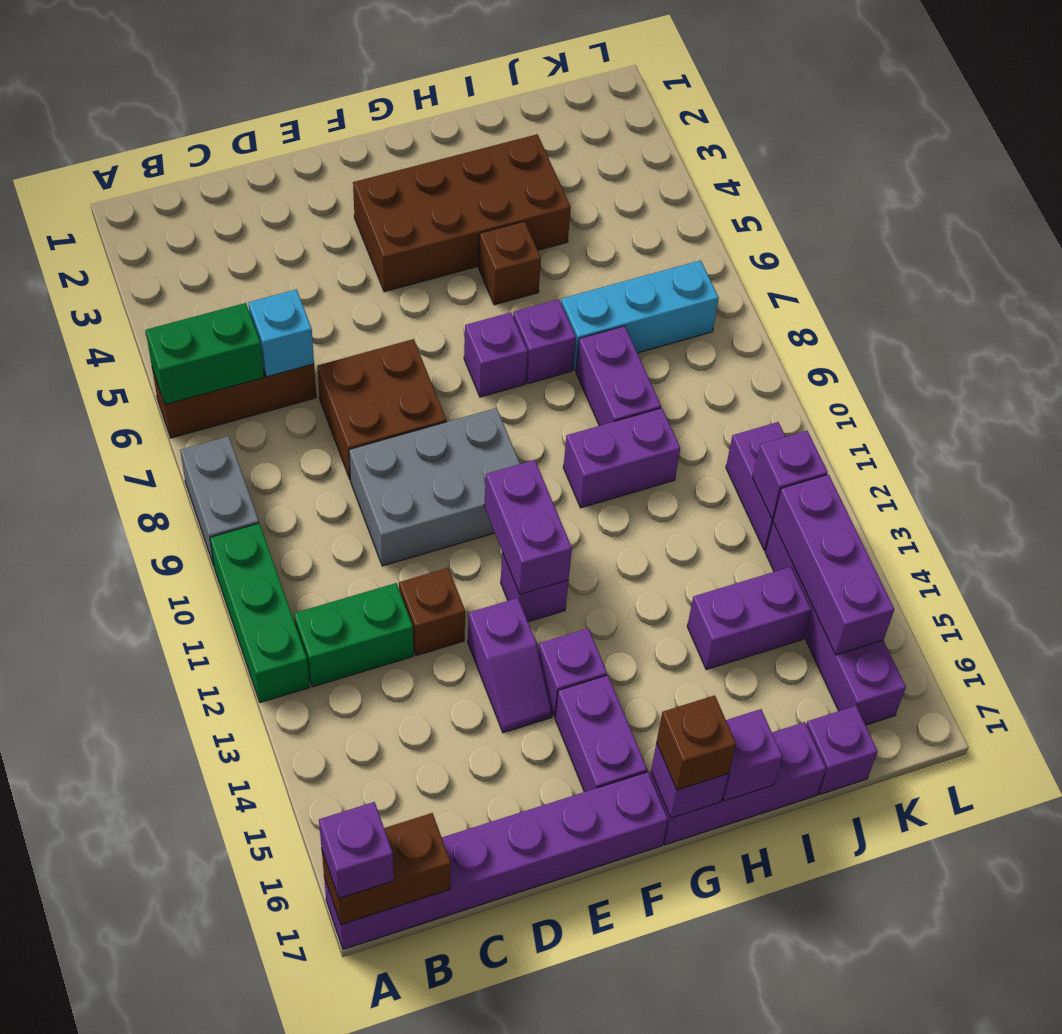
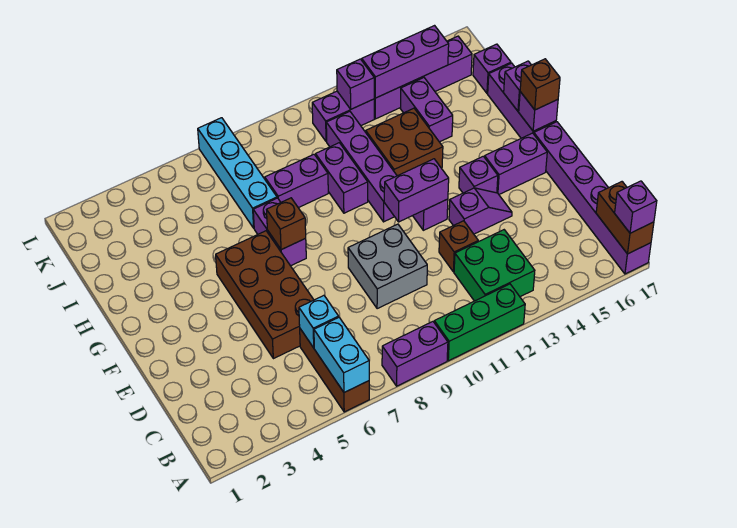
green 1x2 brick [146,303,264,405] -> cyan 1x2 brick [314,317,369,392]
grey 1x2 brick [180,436,259,565] -> purple 1x2 brick [382,322,448,386]
green 1x2 brick [294,583,413,687] -> green 2x2 brick [454,230,535,301]
brown 2x2 brick [317,339,446,479] -> brown 2x2 brick moved to [366,108,443,176]
grey 2x3 brick [349,408,520,566] -> grey 2x2 brick [348,224,427,309]
brown 2x4 brick [353,134,571,292] -> brown 2x4 brick moved to [216,231,314,359]
none -> purple 1x4 brick [326,112,397,222]
brown 1x1 brick [479,221,541,305] -> brown 1x1 brick moved to [267,198,306,250]
cyan 1x3 brick [561,260,719,370] -> cyan 1x4 brick [198,118,277,228]

